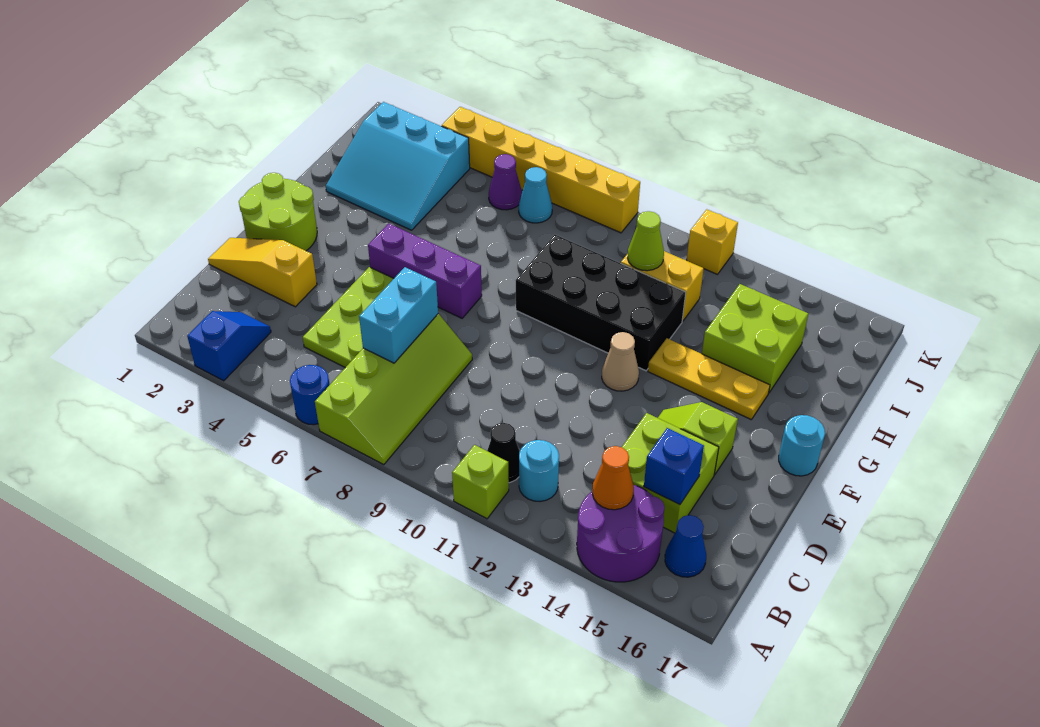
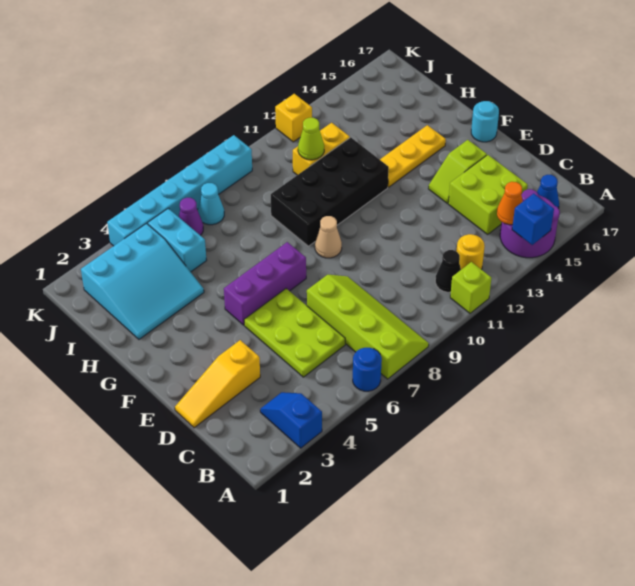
cyan 1x1 round brick [519,440,559,501] -> yellow 1x1 round brick [457,234,485,270]
cyan 1x2 brick [359,267,438,363] -> cyan 1x2 brick moved to [148,208,207,272]
blue 1x1 brick [644,428,704,505] -> blue 1x1 brick moved to [512,193,554,245]
lime 2x2 round brick [239,173,317,251] -> none
tan 1x1 cone [602,332,639,391] -> tan 1x1 cone moved to [315,216,342,258]
lime 2x2 brick [702,284,808,393] -> none
yellow 1x6 brick [442,107,640,233] -> cyan 1x6 brick [107,135,252,246]

